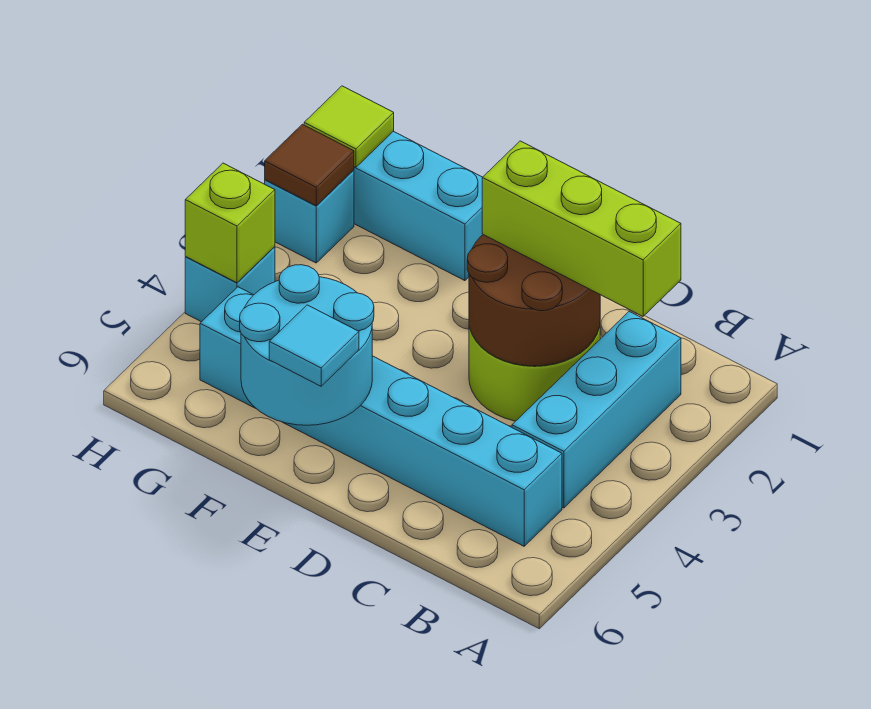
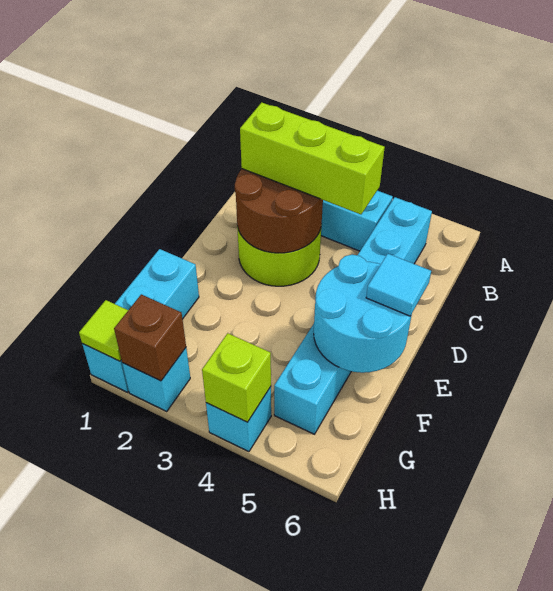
lime 1x3 brick [482,141,681,316] -> lime 1x3 brick turned to [240,102,385,214]
brown 1x1 tile [265,124,354,206] -> brown 1x1 brick [114,294,186,381]

